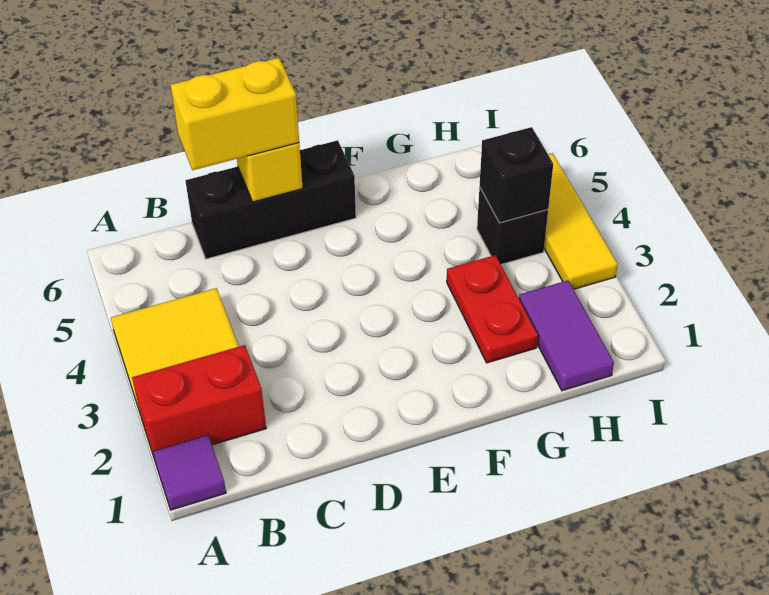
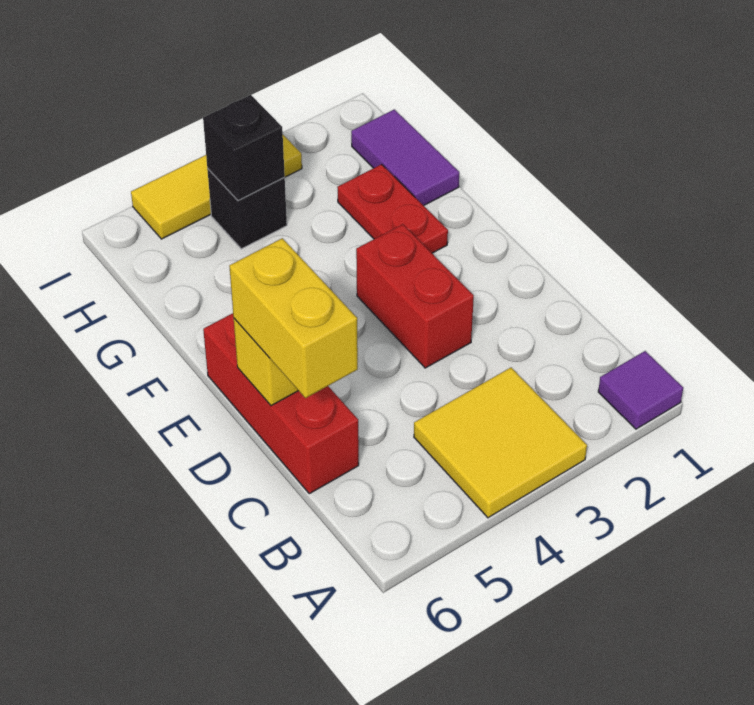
red 1x2 brick [132,345,266,459] -> red 1x2 brick moved to [356,224,474,368]
black 1x3 brick [185,140,356,259] -> red 1x3 brick [203,313,359,494]
red 1x2 plate [447,255,538,363] -> red 1x2 plate turned to [337,164,448,253]
purple 1x2 tile [519,280,614,391] -> purple 1x2 tile turned to [351,109,459,206]

